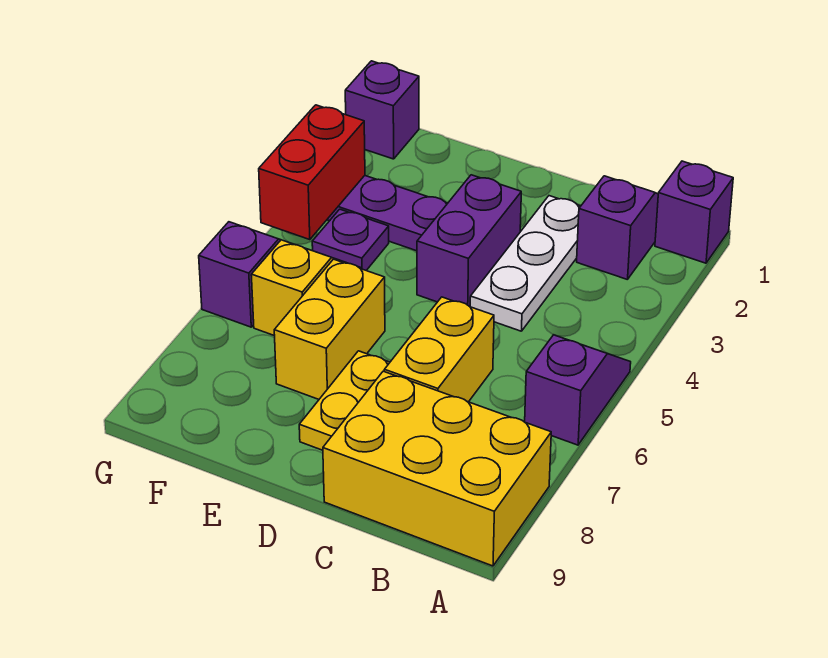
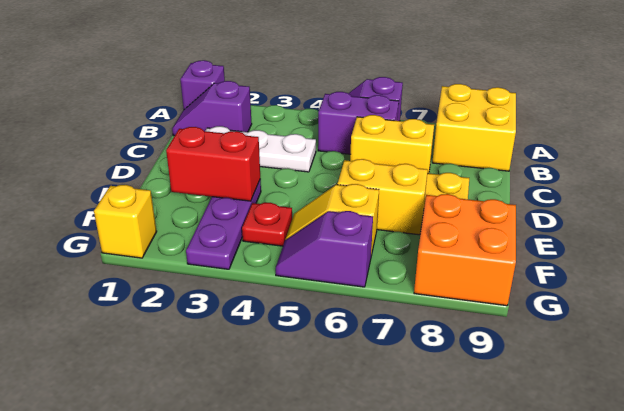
yellow 2x3 brick [323,371,551,566] -> yellow 2x2 brick [432,84,516,171]
purple 1x2 brick [417,175,521,307] -> purple 1x2 brick moved to [318,92,399,154]
purple 1x1 plate [312,209,389,270] -> red 1x1 plate [242,203,292,246]
none -> orange 2x2 brick [414,194,516,306]
purple 1x1 brick [345,61,419,159] -> yellow 1x1 brick [94,185,157,258]
red 1x2 brick [259,105,365,240] -> red 1x2 brick moved to [166,127,260,201]

